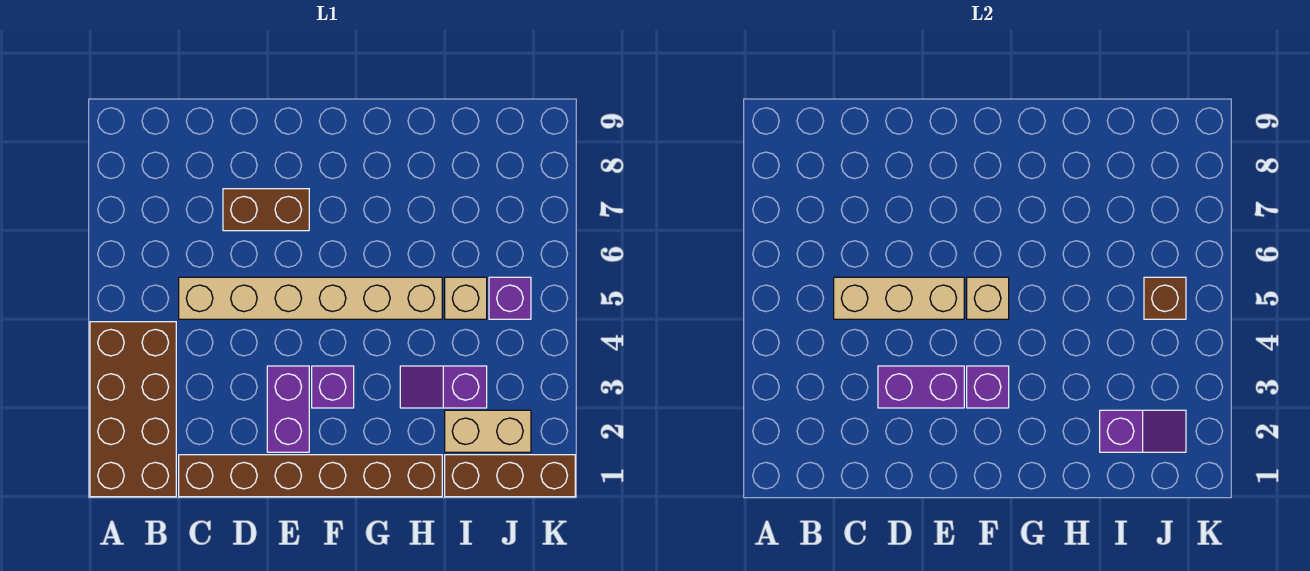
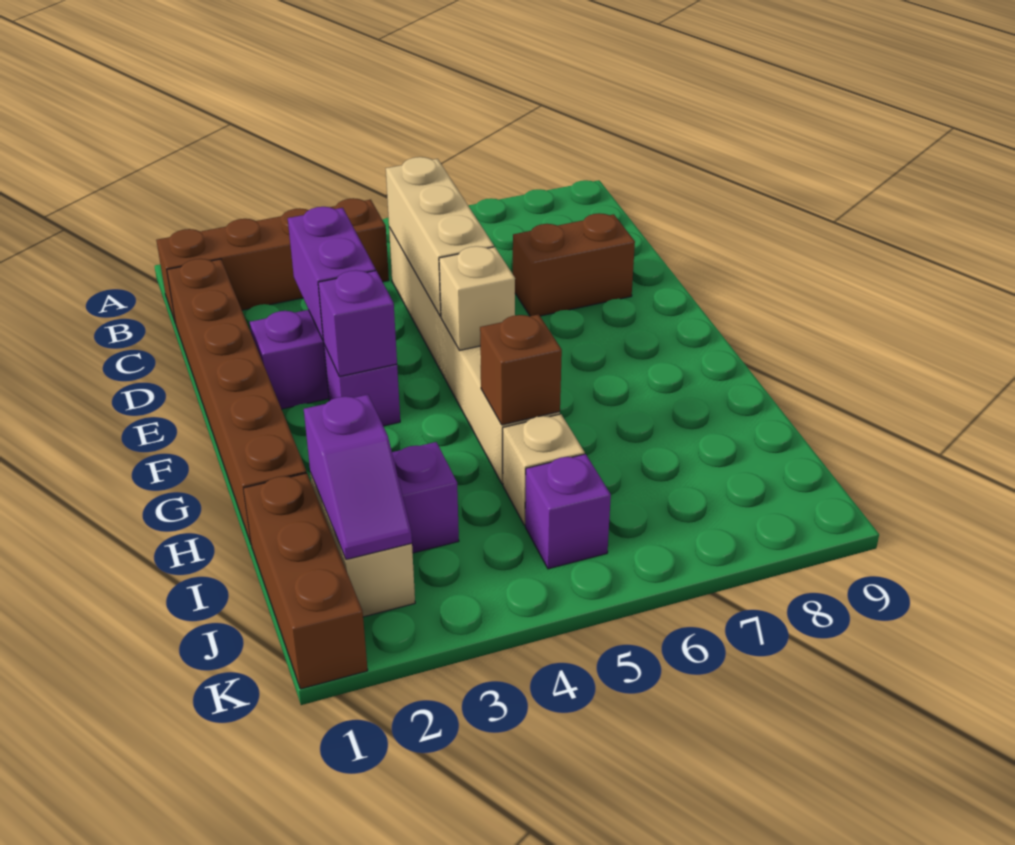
brown 2x4 brick [90,322,176,497] -> brown 1x4 brick [156,198,389,321]
brown 1x2 brick [223,189,309,231] -> brown 1x2 brick turned to [513,213,635,316]
brown 1x1 brick [1144,277,1186,319] -> brown 1x1 brick moved to [480,314,562,425]

